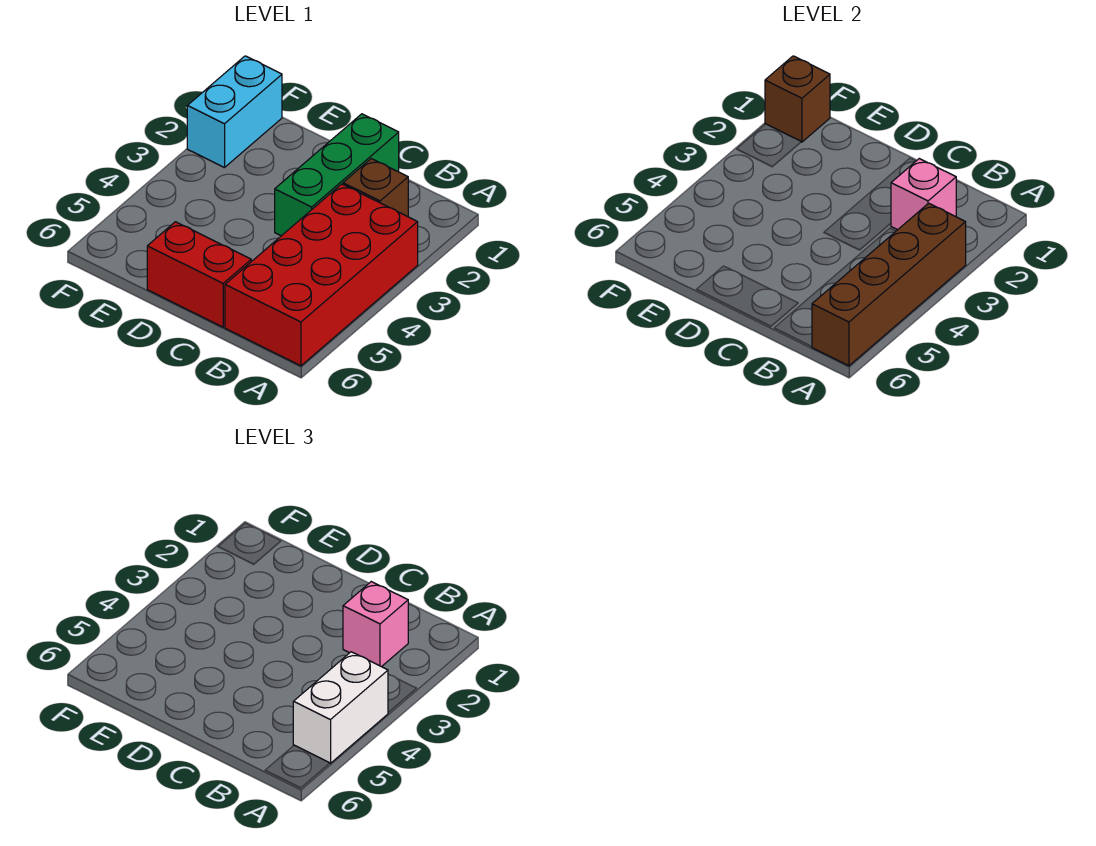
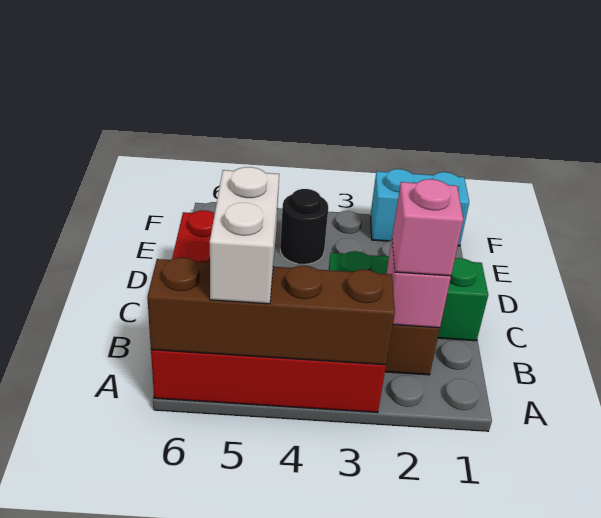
white 1x2 brick [293,652,388,763] -> white 1x2 brick turned to [210,167,279,304]
none -> black 1x1 round brick [280,189,328,264]
brown 1x1 brick [765,56,830,142] -> none

